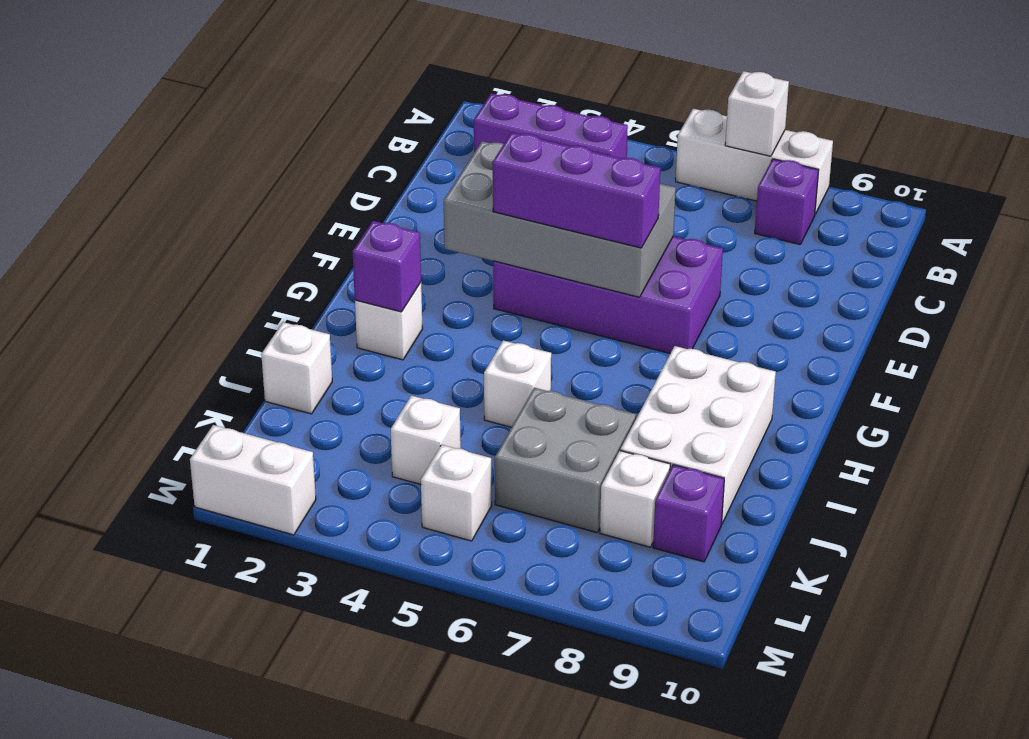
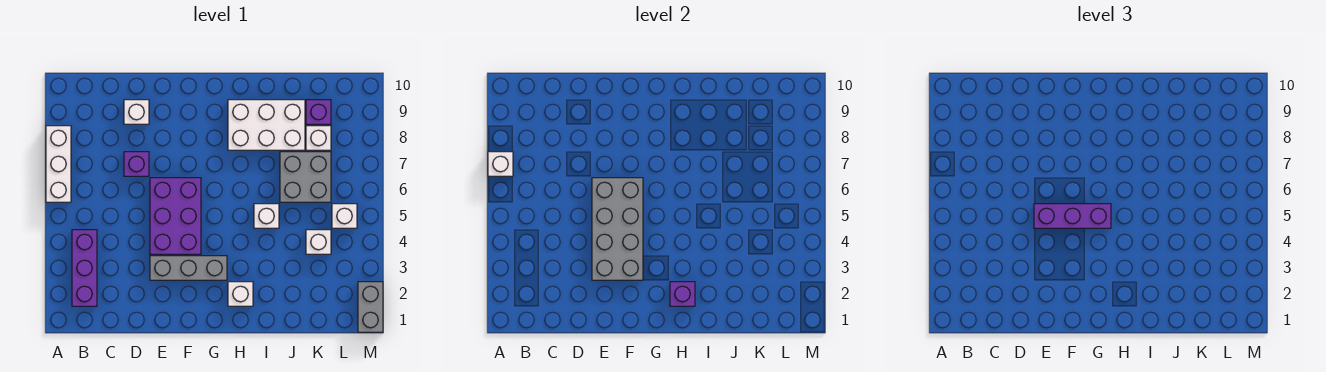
purple 1x1 brick [755,159,819,244] -> purple 1x1 brick moved to [124,152,149,176]
none -> grey 1x3 brick [150,256,227,280]
purple 2x4 brick [493,236,723,353] -> purple 2x3 brick [150,178,201,254]
purple 1x3 brick [493,133,660,248] -> purple 1x3 brick turned to [1034,204,1111,228]
white 1x1 brick [261,322,332,414] -> white 1x1 brick moved to [124,100,149,124]
white 1x2 brick [190,425,316,535] -> grey 1x2 brick [358,282,383,332]

